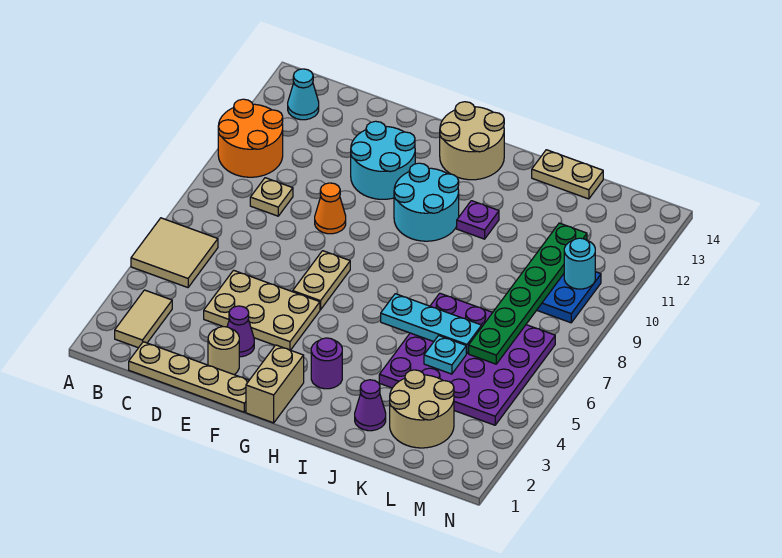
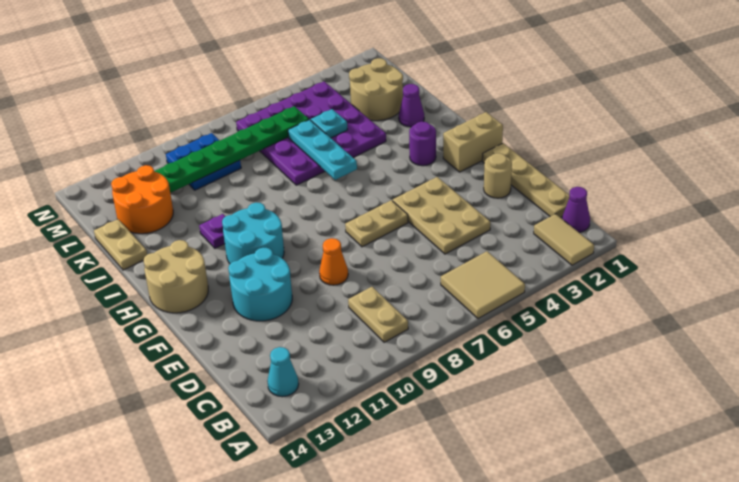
orange 2x2 round brick [218,99,283,177] -> orange 2x2 round brick moved to [111,165,173,234]
tan 1x2 tile [115,290,172,348] -> tan 1x2 tile turned to [534,214,594,265]
tan 1x1 plate [250,178,293,216] -> tan 1x2 plate [348,287,408,342]
purple 1x1 cone [227,306,254,357] -> purple 1x1 cone moved to [562,187,590,232]
cyan 1x1 round brick [564,238,595,289] -> none

